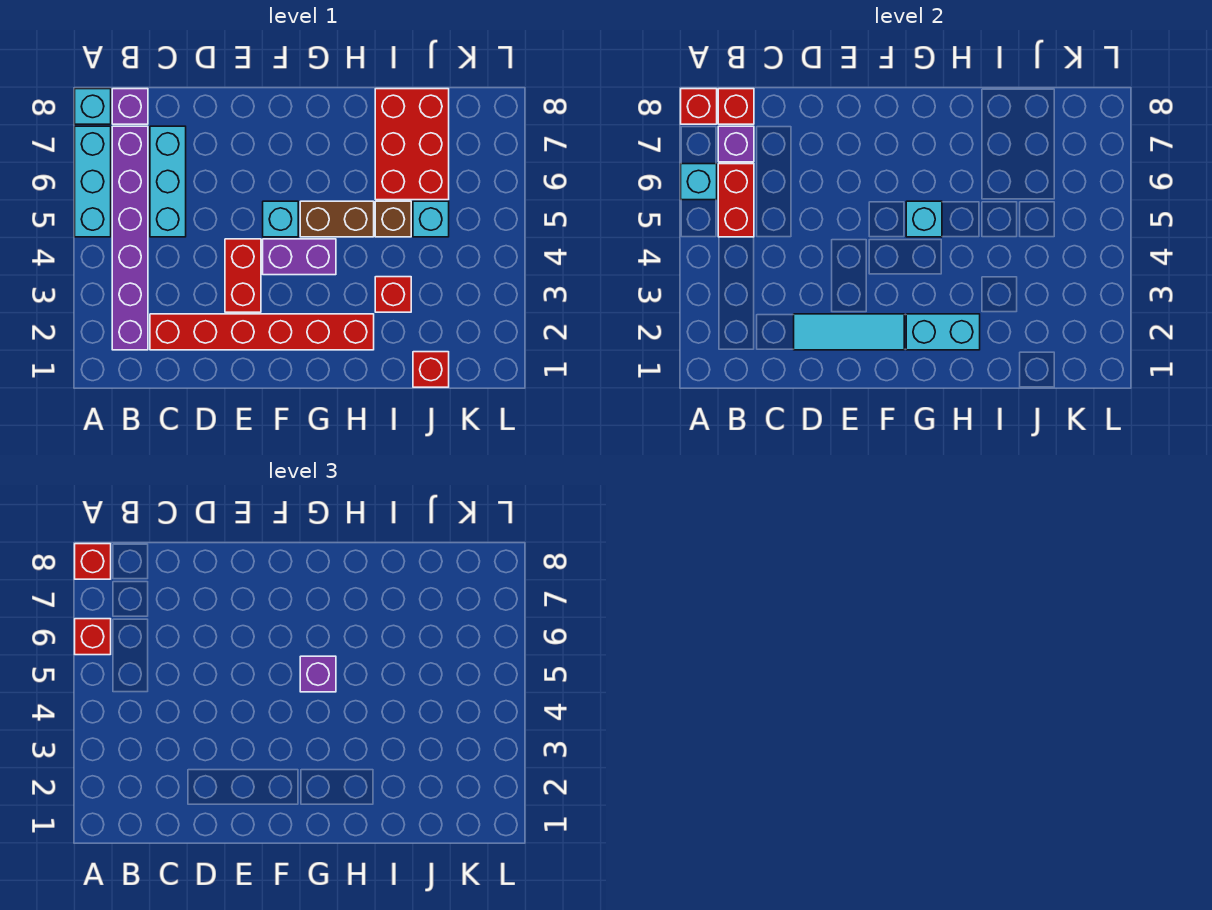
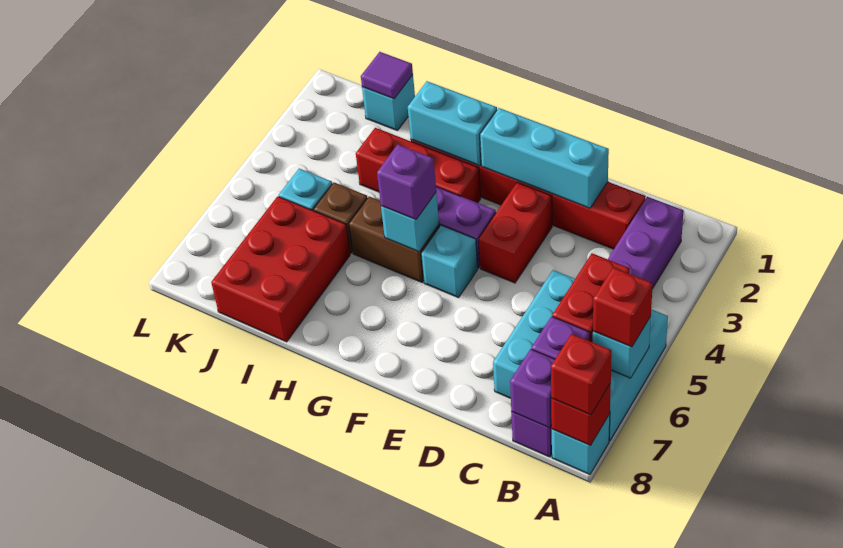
red 1x1 brick [718,89,754,124] -> purple 1x1 brick [510,349,555,428]
cyan 1x3 tile [794,314,904,350] -> cyan 1x3 brick [480,108,609,208]
red 1x1 brick [375,277,411,312] -> red 1x3 brick [356,128,481,203]
red 1x1 brick [413,352,449,387] -> cyan 1x1 brick [362,75,415,131]
none -> purple 1x1 tile [361,52,413,99]

